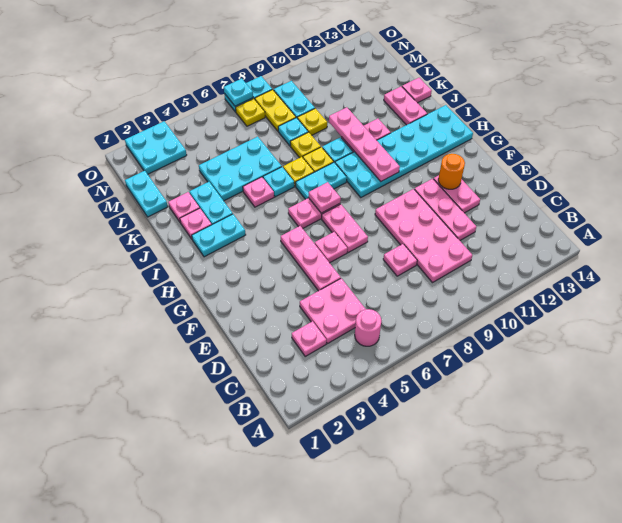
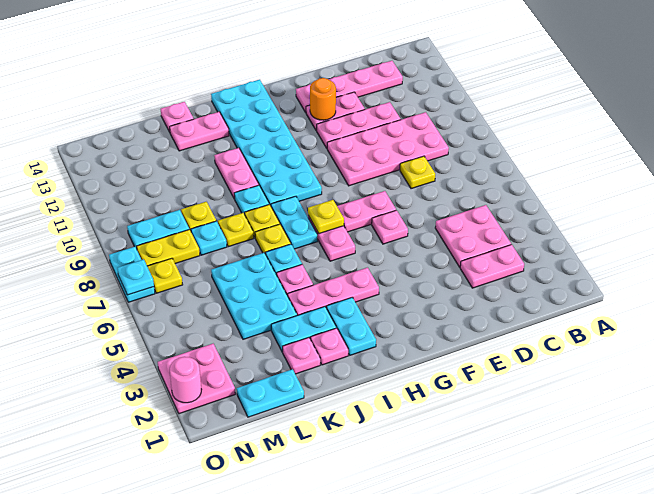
pink 1x1 round brick [355,309,381,346] -> pink 1x1 round brick moved to [170,357,202,403]
pink 1x1 plate [292,321,326,356] -> pink 1x2 plate [460,245,524,288]
pink 1x1 plate [383,244,417,276] -> yellow 1x1 plate [400,156,435,189]
pink 1x3 plate [281,226,341,291] -> pink 1x3 plate moved to [288,268,379,316]
pink 1x1 plate [309,182,341,213] -> yellow 1x1 plate [308,200,344,234]
pink 1x4 plate [329,107,400,181] -> pink 1x4 plate moved to [296,61,403,112]
cyan 2x2 plate [125,121,187,174] -> pink 2x2 plate [158,344,235,414]

